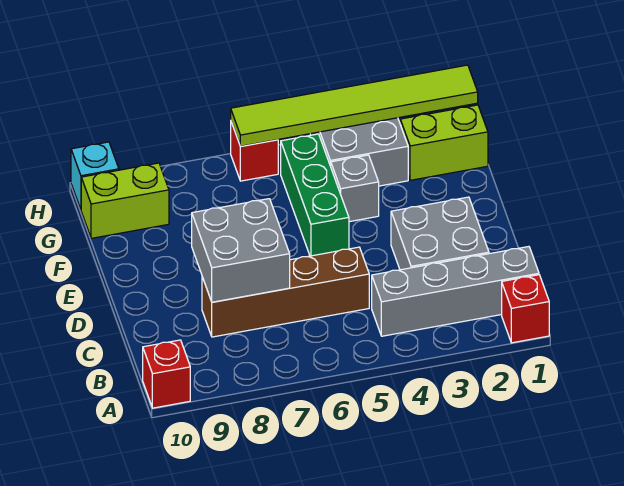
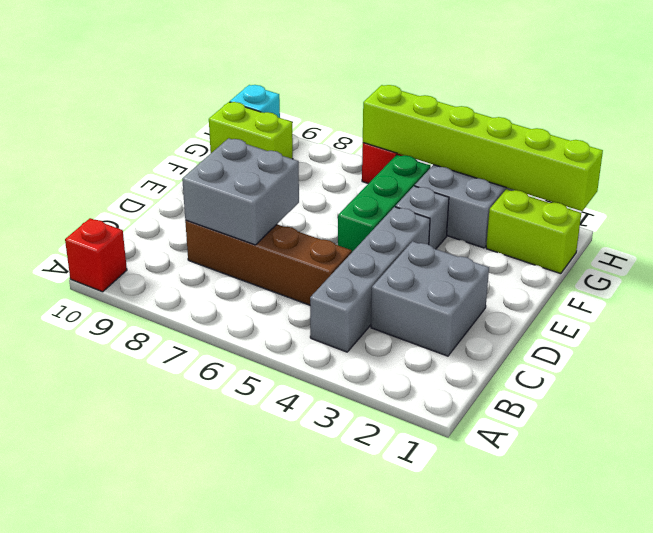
red 1x1 brick [502,275,549,343] -> none
grey 1x4 brick [372,247,539,336] -> grey 1x4 brick turned to [310,207,430,352]
lime 1x6 tile [231,65,478,146] -> lime 1x6 brick [363,85,603,211]

